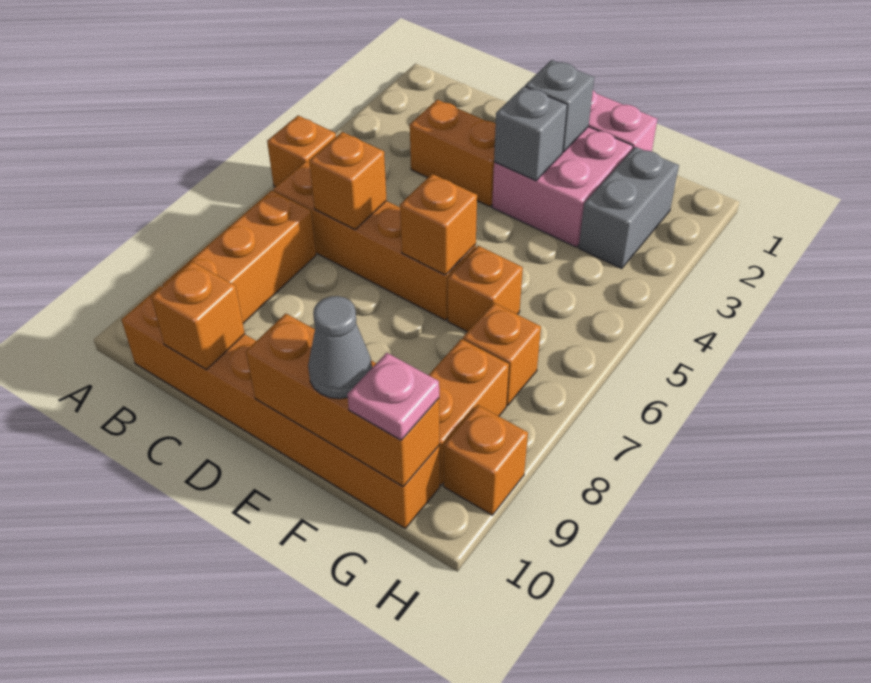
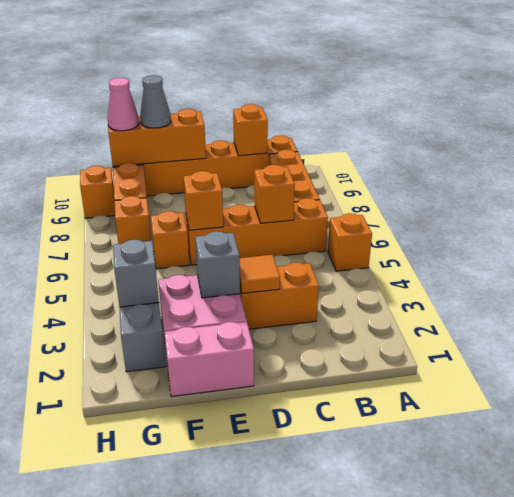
none -> orange 1x1 tile [239,255,280,293]
grey 1x1 brick [525,60,594,152] -> grey 1x1 brick moved to [113,240,159,307]
pink 1x1 plate [347,353,439,440] -> pink 1x1 cone [107,78,139,131]

